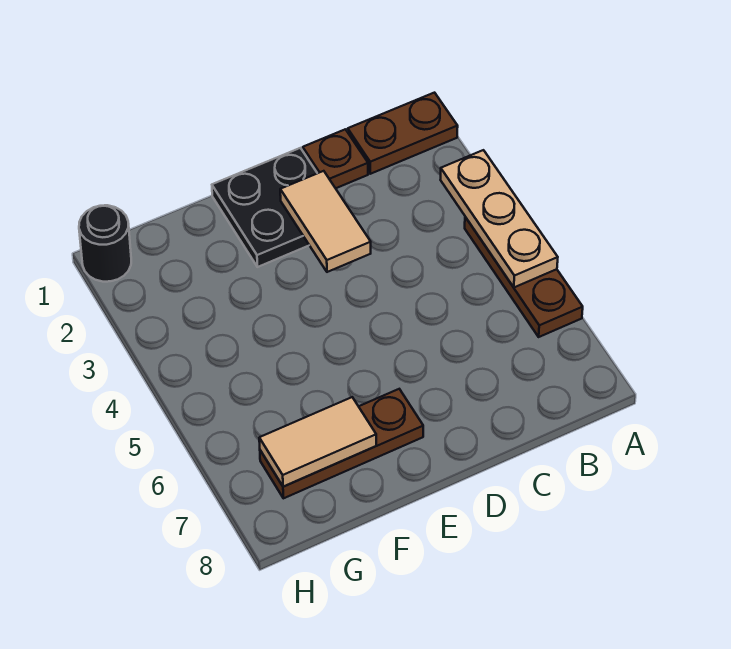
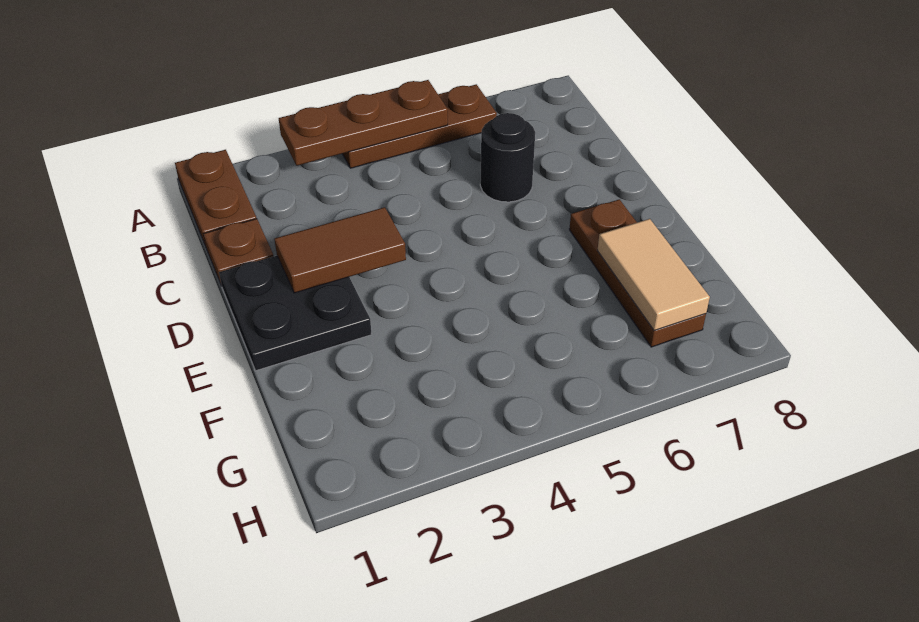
tan 1x3 plate [441,150,558,287] -> brown 1x3 plate [279,80,448,166]
tan 1x2 tile [280,171,371,272] -> brown 1x2 tile [274,207,406,293]
black 1x1 round brick [79,205,131,282] -> black 1x1 round brick moved to [480,113,535,202]

